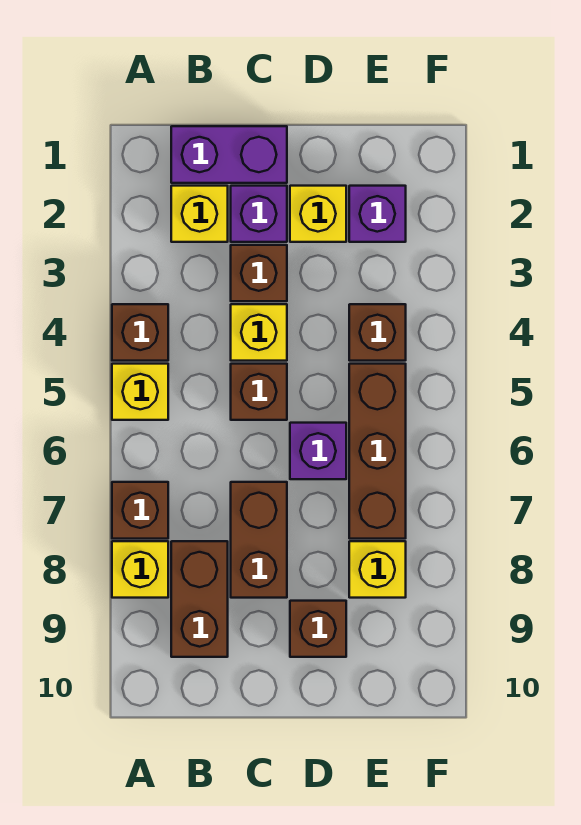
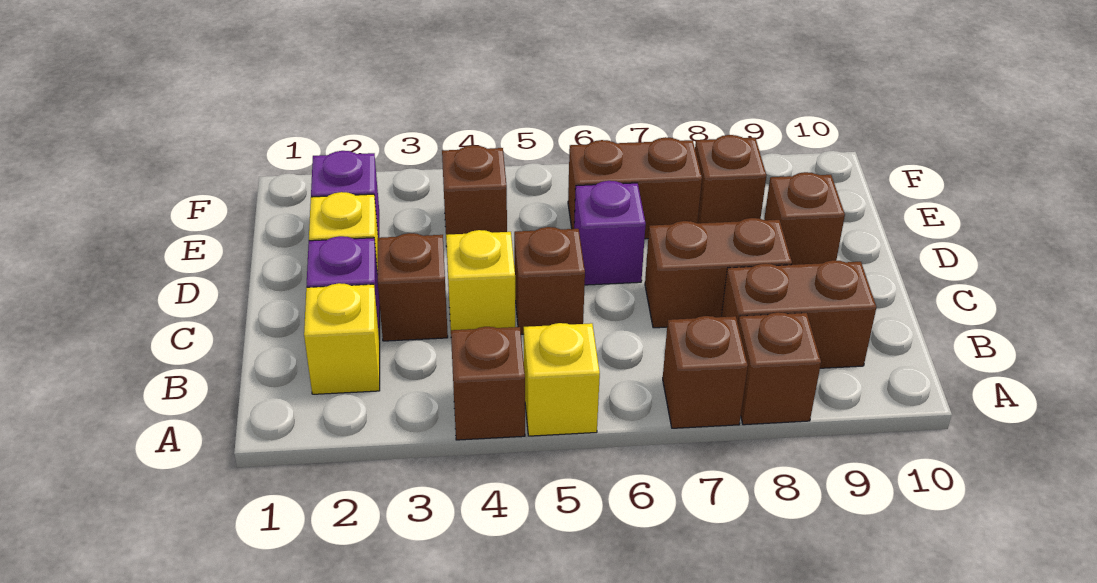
yellow 1x1 brick [112,541,168,598] -> brown 1x1 brick [738,312,821,425]
purple 1x2 brick [171,126,287,183] -> none
brown 1x3 brick [349,364,406,539] -> brown 1x2 brick [568,137,702,239]
yellow 1x1 brick [349,541,406,598] -> brown 1x1 brick [695,135,766,223]

